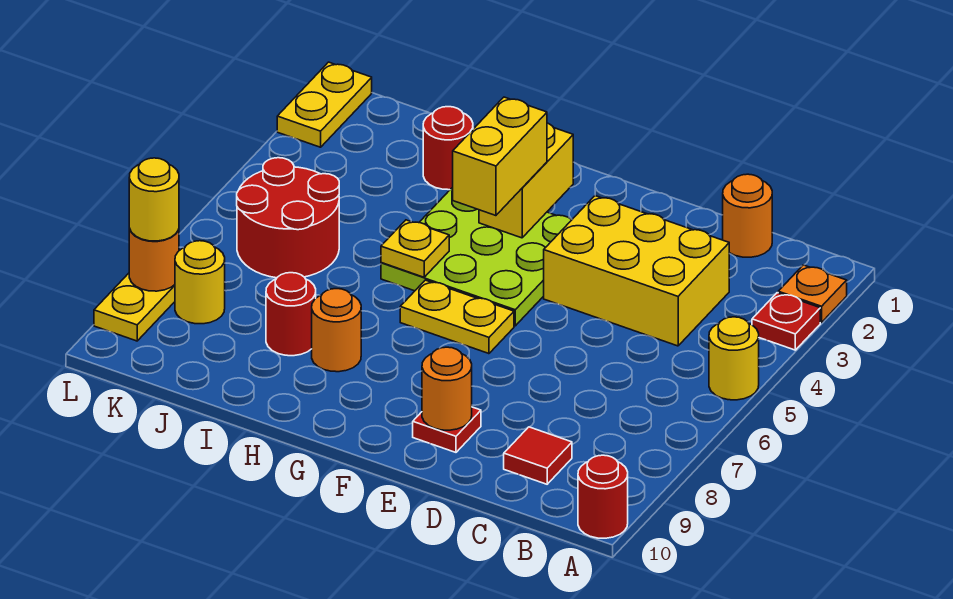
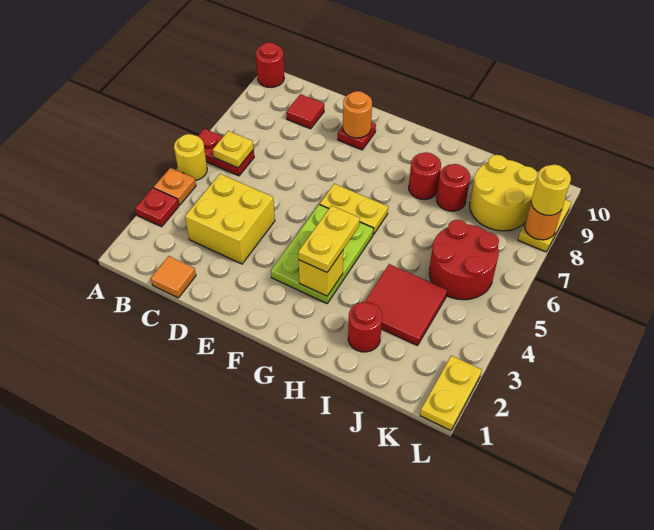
orange 1x1 plate [778,265,847,322] -> orange 1x1 plate moved to [154,168,196,205]
none -> red 1x2 plate [198,129,254,176]
orange 1x1 round brick [723,174,772,257] -> orange 1x1 tile [151,256,196,298]
yellow 2x3 brick [544,196,729,346] -> yellow 2x2 brick [185,174,275,264]
lime 3x3 plate [381,187,571,326] -> lime 2x3 plate [271,204,374,303]
yellow 1x2 brick [479,123,573,238] -> yellow 1x1 brick [299,251,343,296]
yellow 1x2 brick [453,97,547,216] -> yellow 1x2 plate [298,206,360,272]
yellow 1x1 plate [381,220,449,277] -> yellow 1x1 plate moved to [213,131,254,168]
orange 1x1 round brick [312,289,361,372] -> red 1x1 round brick [409,152,441,200]
none -> red 2x2 tile [365,264,447,346]
yellow 1x1 round brick [175,241,225,324] -> yellow 2x2 round brick [470,155,537,231]

